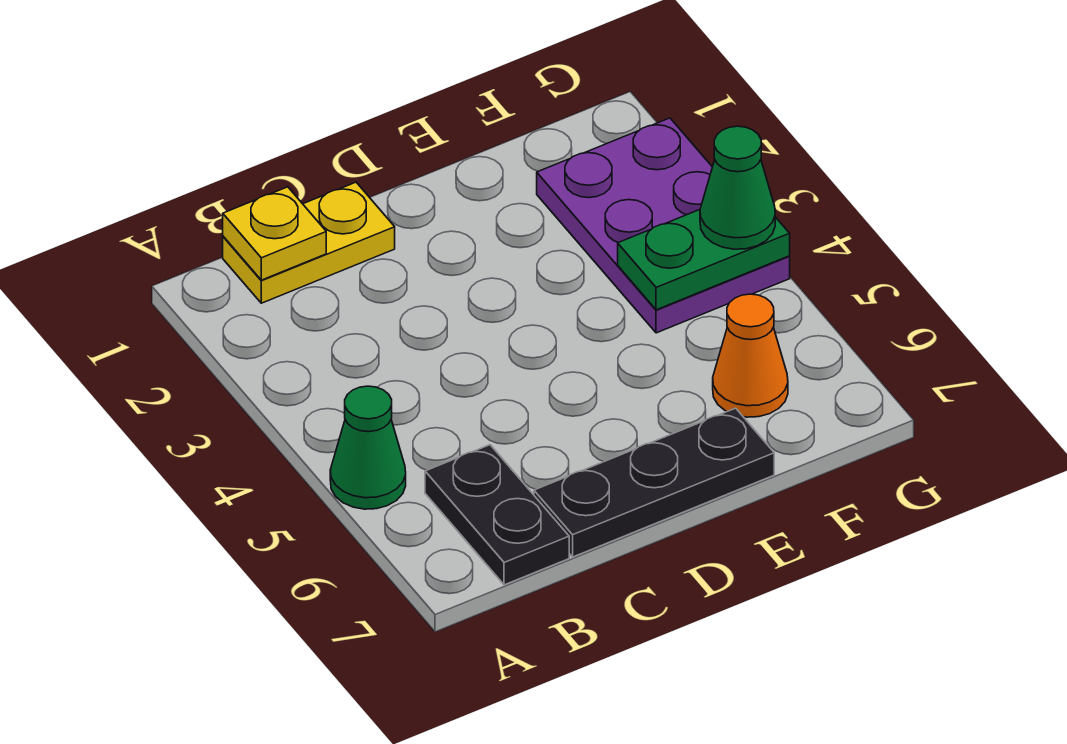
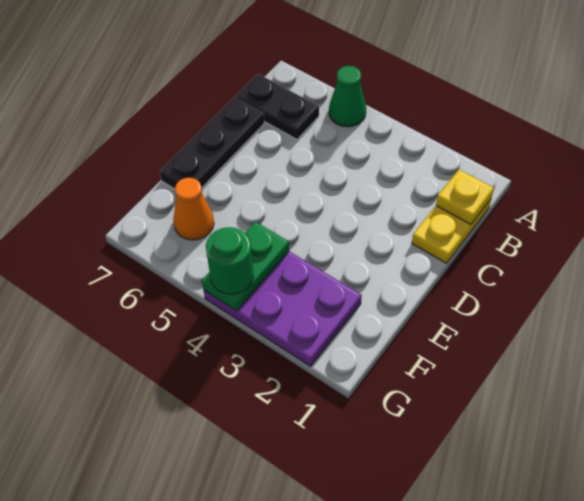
green 1x1 cone [700,126,775,249] -> green 1x1 round brick [206,227,253,294]

